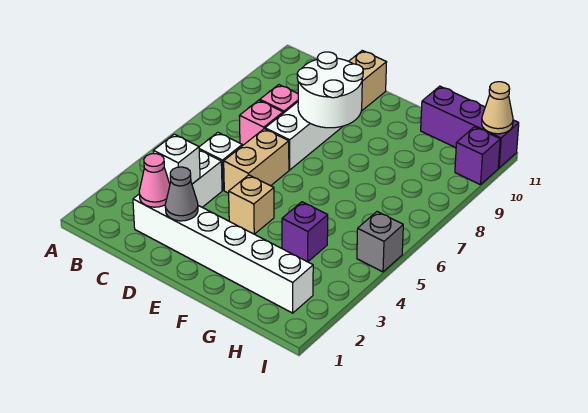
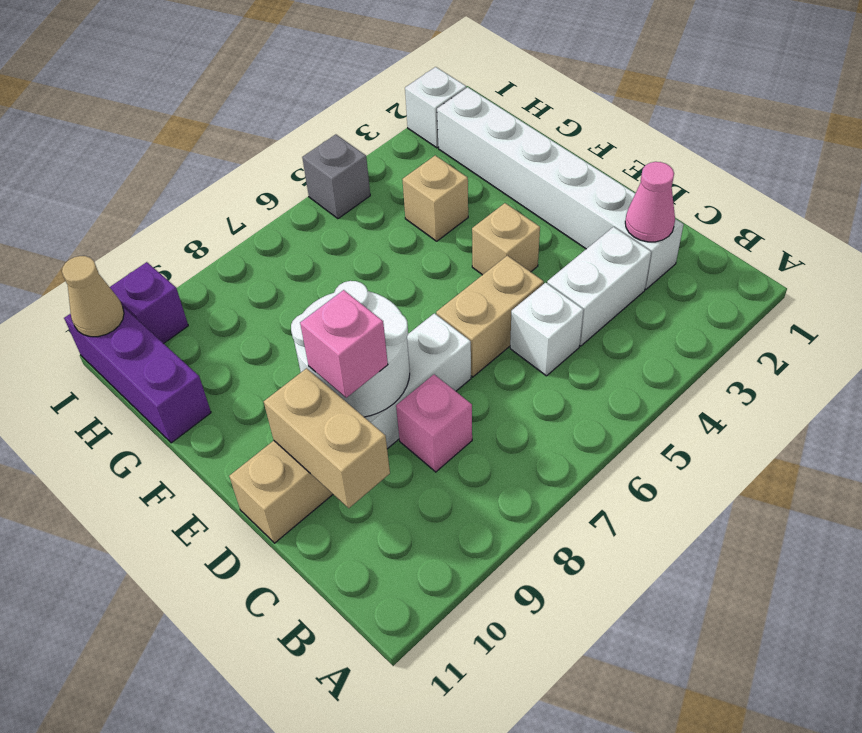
white 1x1 brick [153,134,200,184] -> white 1x1 brick moved to [405,67,466,148]
pink 1x1 brick [239,100,283,146] -> pink 1x1 brick moved to [300,290,388,398]
none -> tan 1x2 brick [264,368,390,508]
grey 1x1 cone [165,167,198,221] -> none
purple 1x1 brick [282,202,328,262] -> tan 1x1 brick [402,155,468,241]

